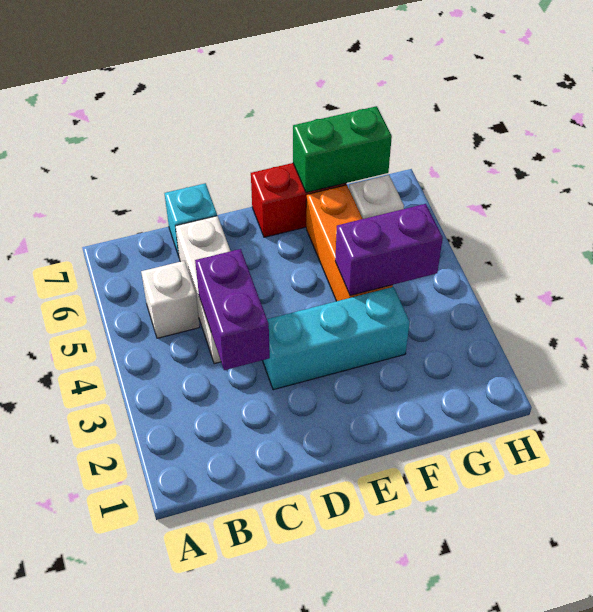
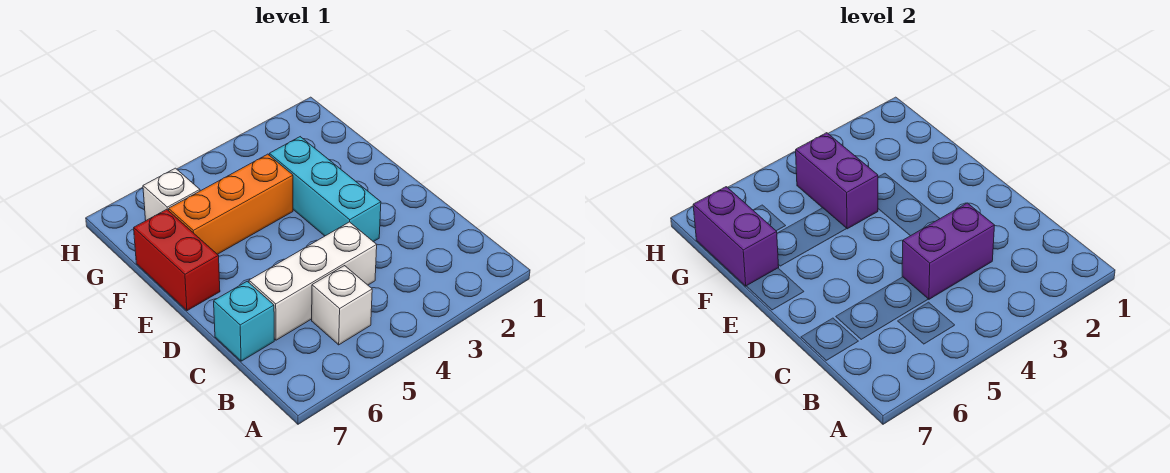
green 1x2 brick [293,106,392,193] -> purple 1x2 brick [693,187,779,286]

